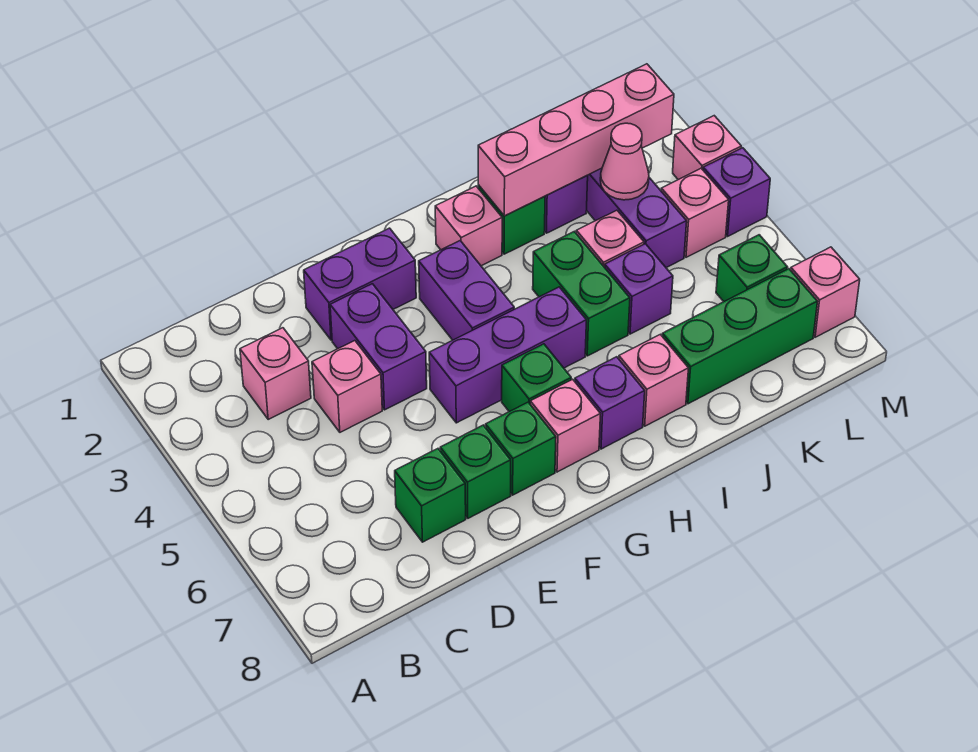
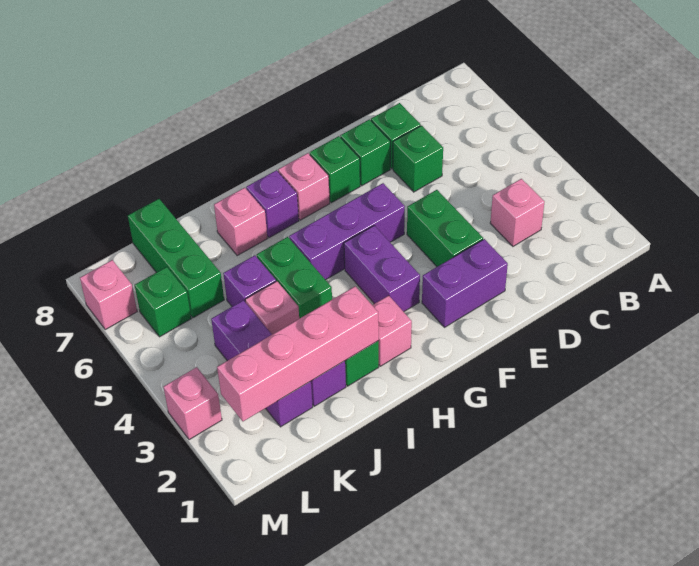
pink 1x1 brick [312,341,382,432] -> none
purple 1x2 brick [330,284,427,410] -> green 1x2 brick [407,190,483,267]
green 1x1 brick [502,344,571,412] -> green 1x1 brick moved to [393,126,443,192]
green 1x3 brick [662,269,818,404] -> green 1x3 brick turned to [128,199,224,318]
pink 1x1 cone [600,123,649,200] -> none
pink 1x1 brick [661,168,729,257] -> none
purple 1x1 brick [703,148,770,236] -> none

